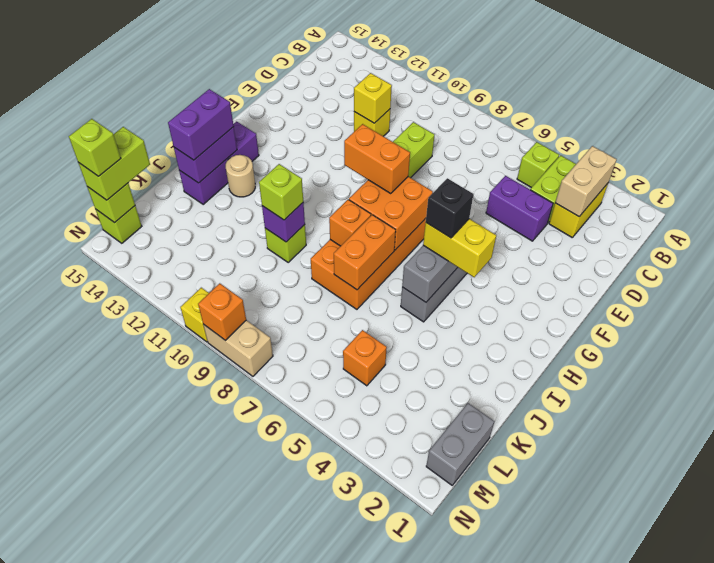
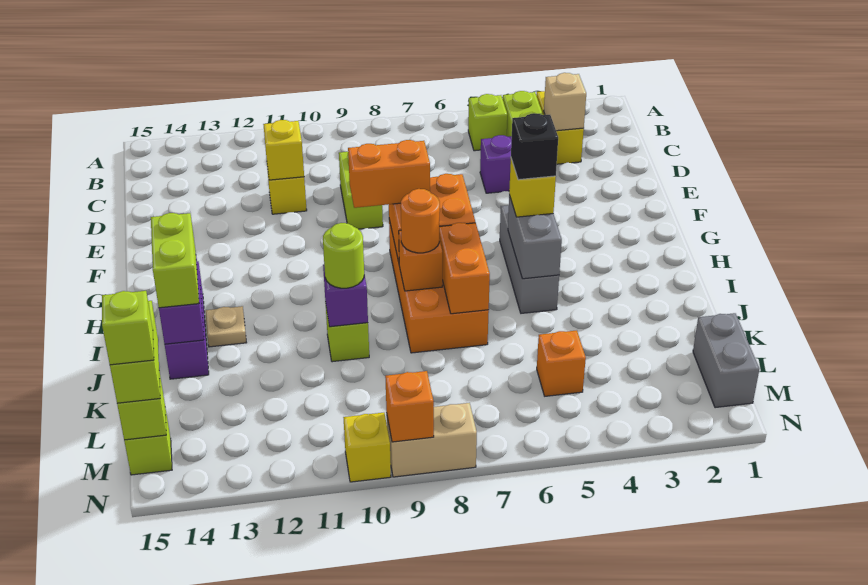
tan 1x2 brick [555,146,617,217] -> tan 1x1 brick [544,73,586,131]
yellow 1x2 brick [423,219,496,277] -> yellow 1x1 brick [509,159,556,217]
none -> orange 1x1 round brick [401,189,440,253]
tan 1x1 round brick [226,155,255,197] -> tan 1x1 plate [205,306,247,347]
purple 1x2 brick [168,89,234,160] -> lime 1x2 brick [151,213,199,308]
lime 1x1 brick [259,164,303,220] -> lime 1x1 round brick [323,223,364,288]

